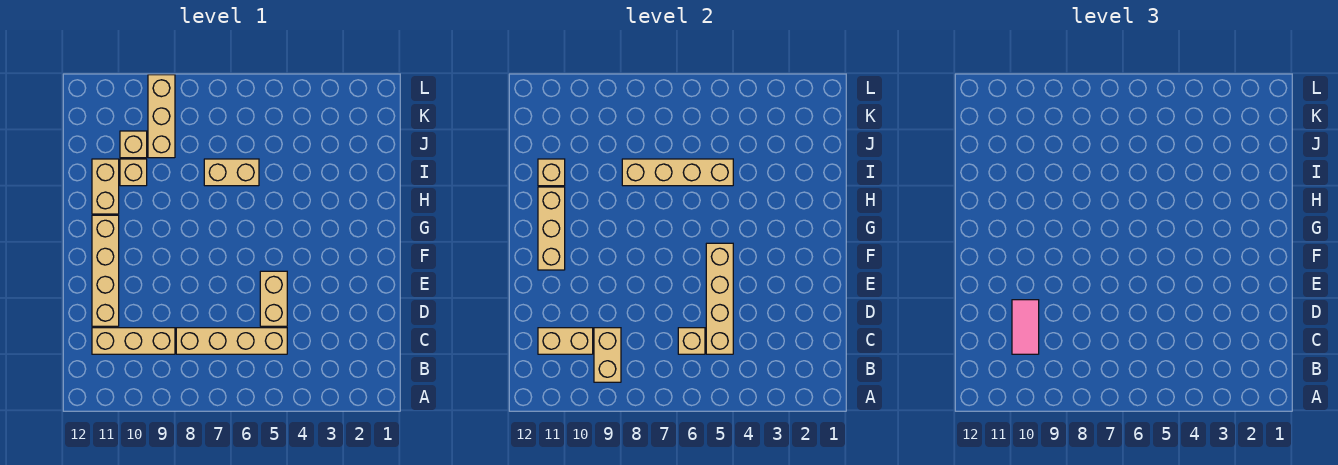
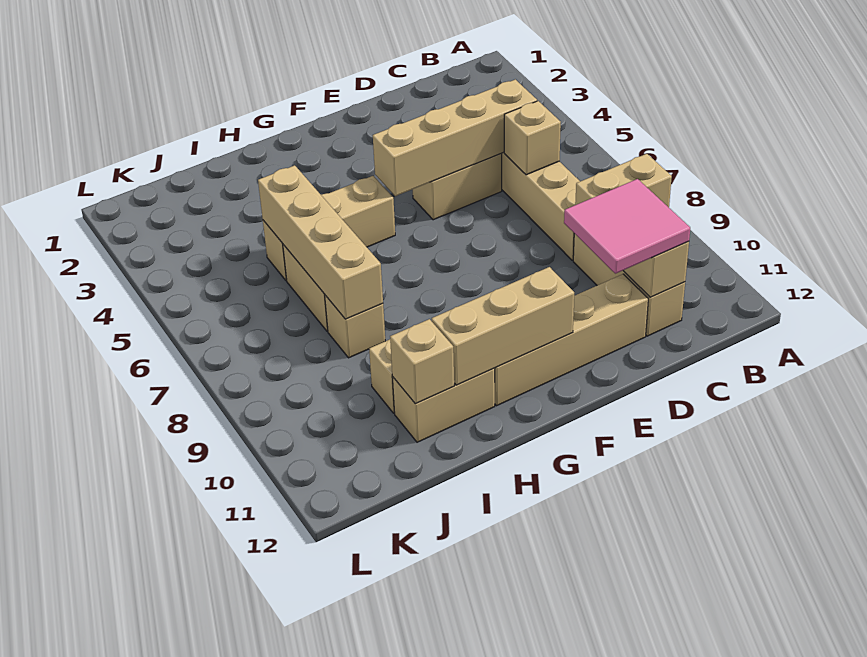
pink 1x2 tile [1012,300,1039,354] -> pink 2x2 tile [564,179,690,274]
tan 1x3 brick [148,75,175,158] -> tan 1x3 brick moved to [263,176,395,281]
tan 1x1 brick [120,131,147,158] -> tan 1x1 brick moved to [325,295,385,358]

